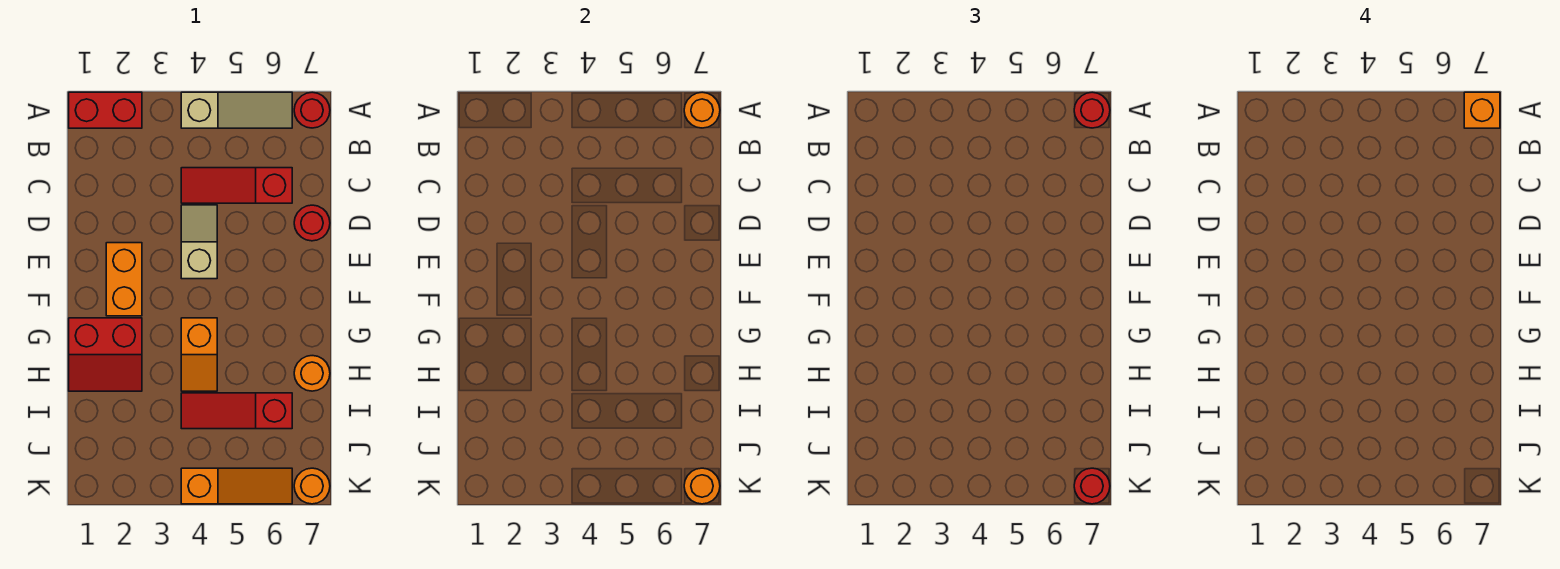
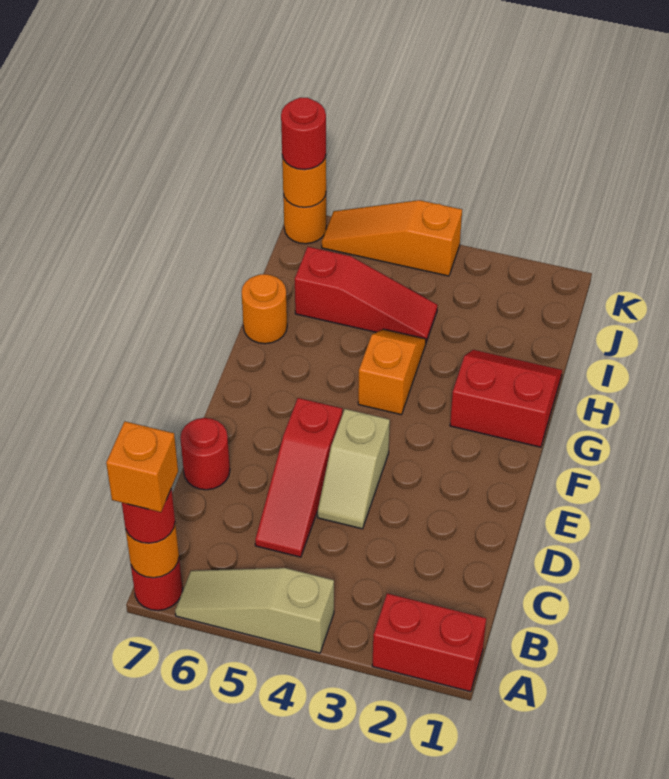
red 1x3 slope [181,168,292,203] -> red 1x3 slope turned to [255,398,342,557]
orange 1x2 brick [106,243,142,316] -> none

